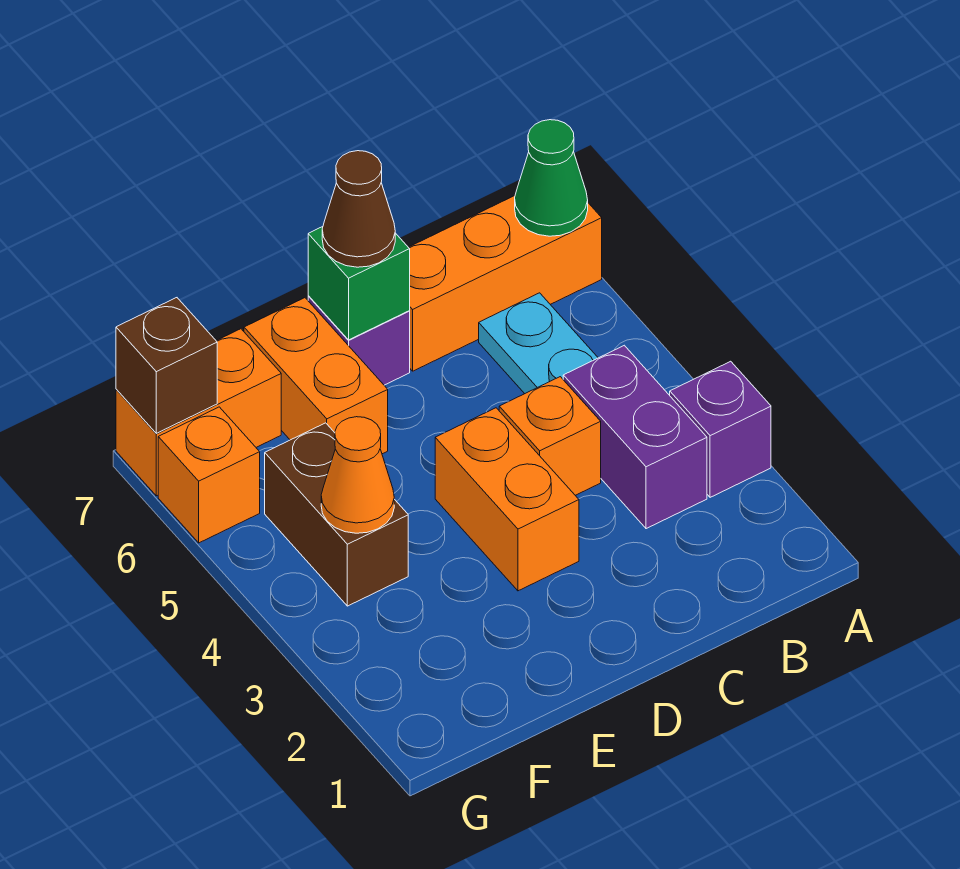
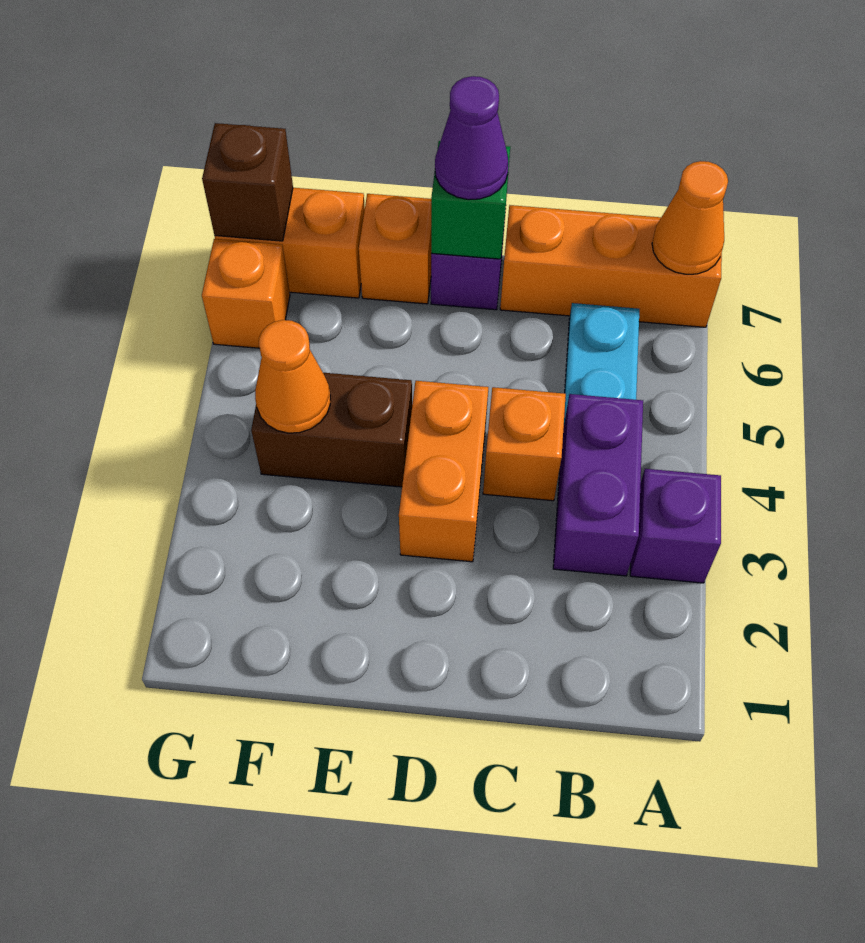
green 1x1 cone [515,120,588,236] -> orange 1x1 cone [652,161,728,274]
brown 1x1 cone [322,151,395,267] -> purple 1x1 cone [435,76,509,200]
orange 1x2 brick [244,298,388,454] -> orange 1x1 brick [359,194,431,304]
brown 1x2 brick [265,423,408,606] -> brown 1x2 brick turned to [251,373,412,487]

